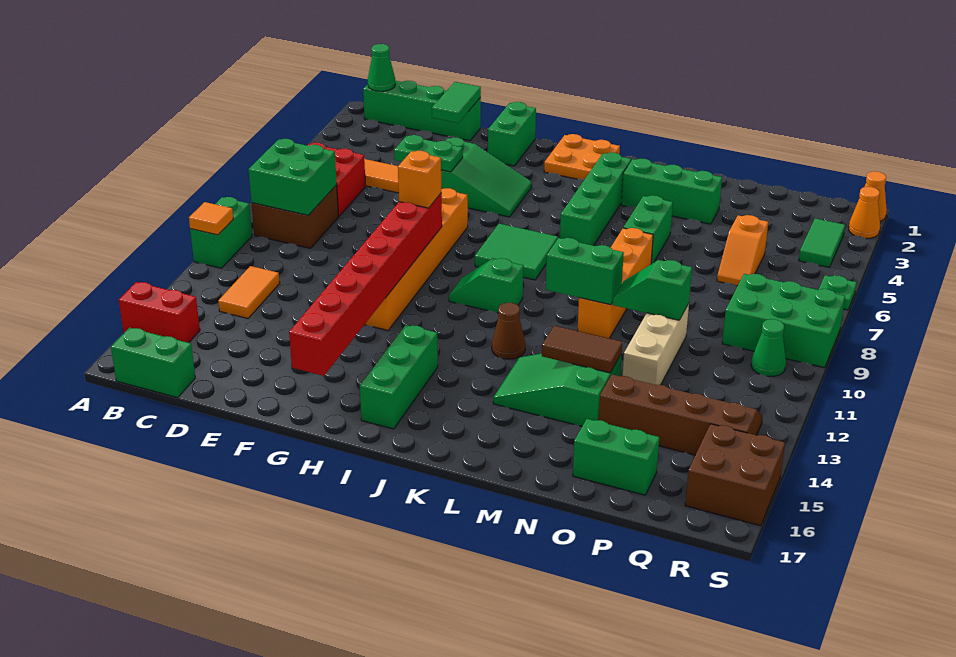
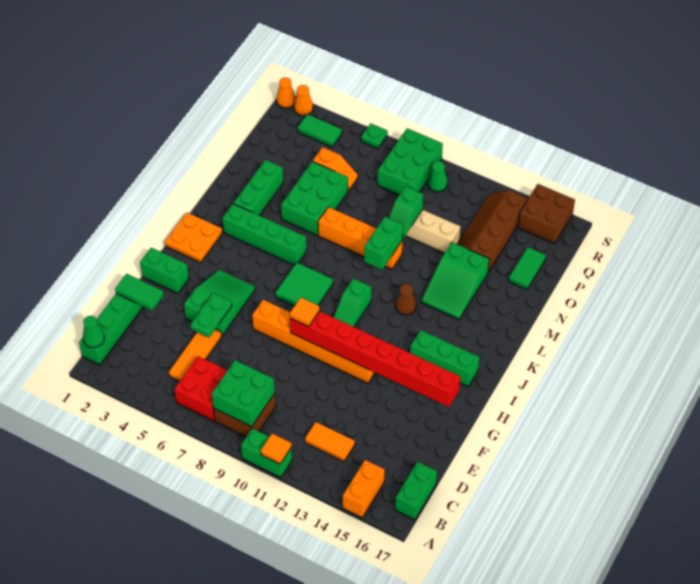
red 1x2 brick [119,282,200,343] -> orange 1x2 brick [343,460,385,518]
orange 1x1 brick [398,151,441,208] -> orange 1x1 tile [290,298,319,327]
green 1x2 brick [623,195,673,264] -> green 2x3 brick [281,161,348,236]
brown 1x2 tile [542,326,622,373] -> none
green 1x2 brick [573,419,659,495] -> green 1x2 tile [509,247,546,290]

